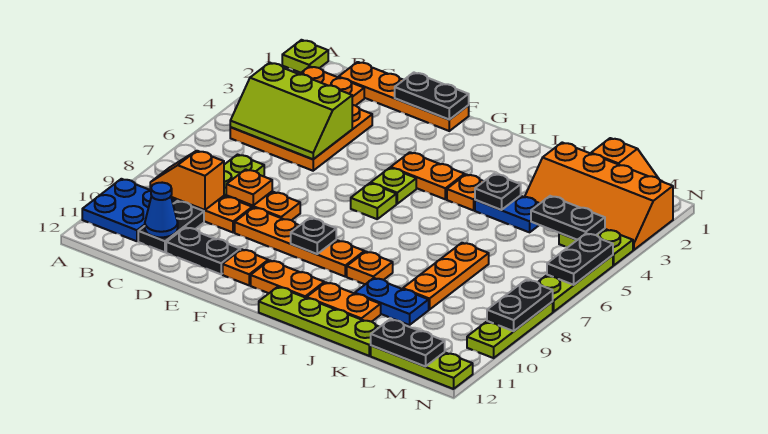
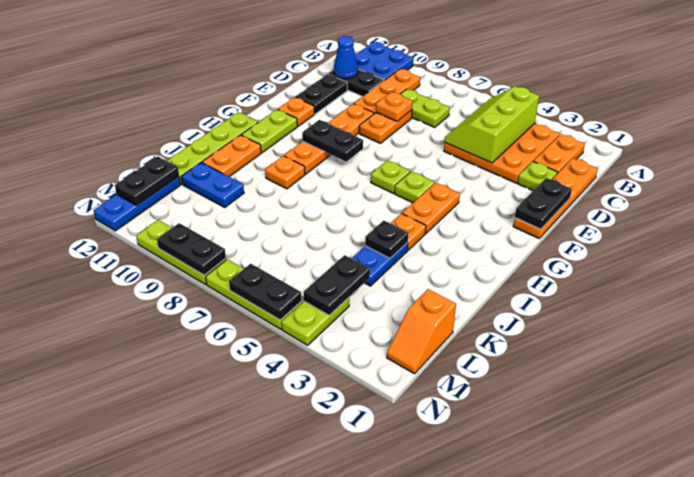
lime 1x1 plate [282,40,328,73] -> lime 1x1 plate moved to [518,161,557,191]
orange 1x2 slope [150,151,224,210] -> none
black 1x1 plate [291,218,336,254] -> black 1x2 plate [302,120,363,162]
orange 1x2 plate [251,260,324,298] -> lime 1x2 plate [241,110,297,153]
blue 1x2 plate [355,278,429,325] -> blue 1x2 plate turned to [181,163,244,207]
orange 2x4 slope [525,143,673,250] -> none
orange 1x3 plate [403,243,489,310] -> none
lime 1x3 plate [371,346,473,389] -> blue 1x3 plate [94,177,181,231]

